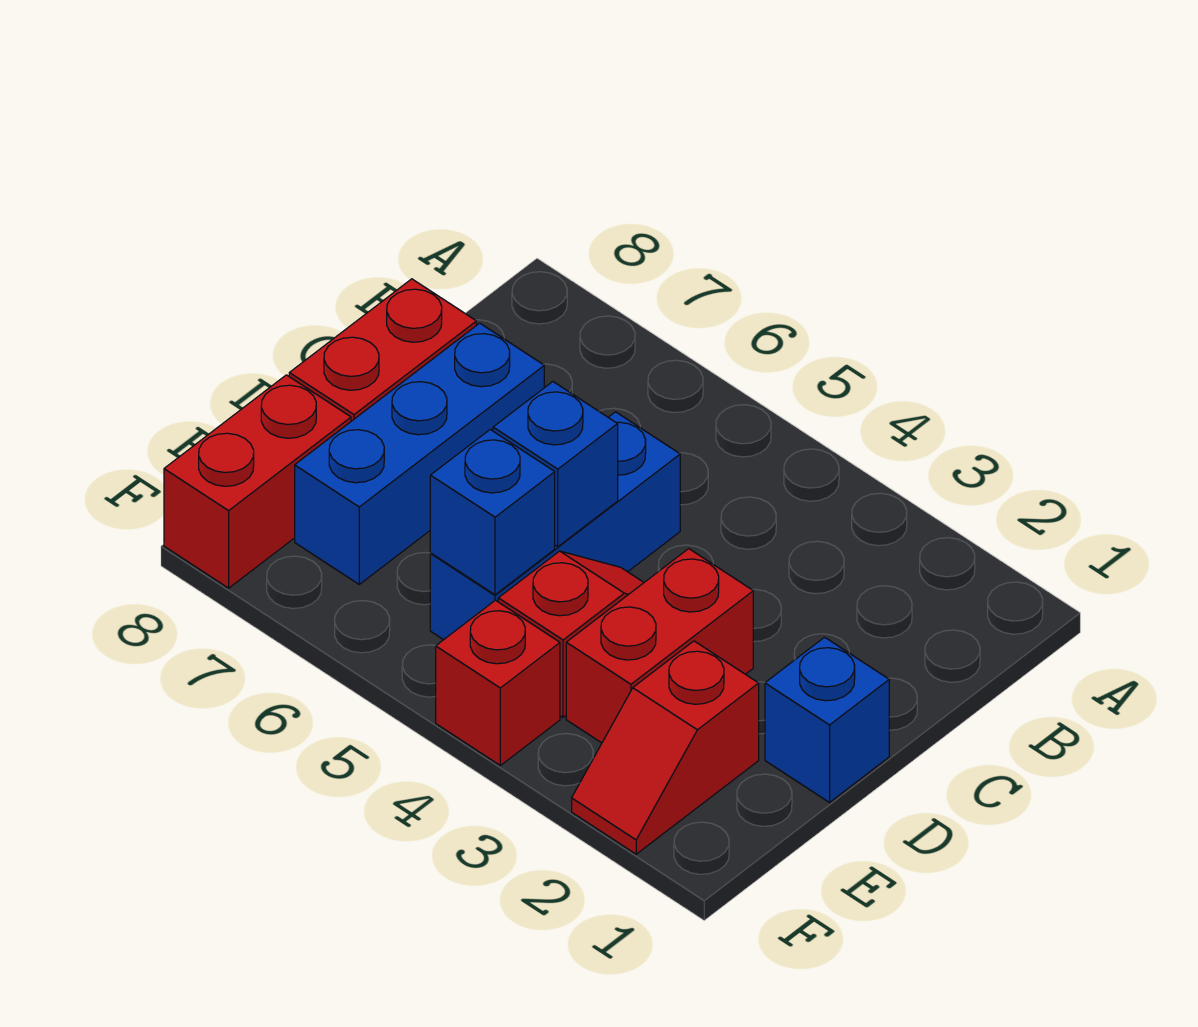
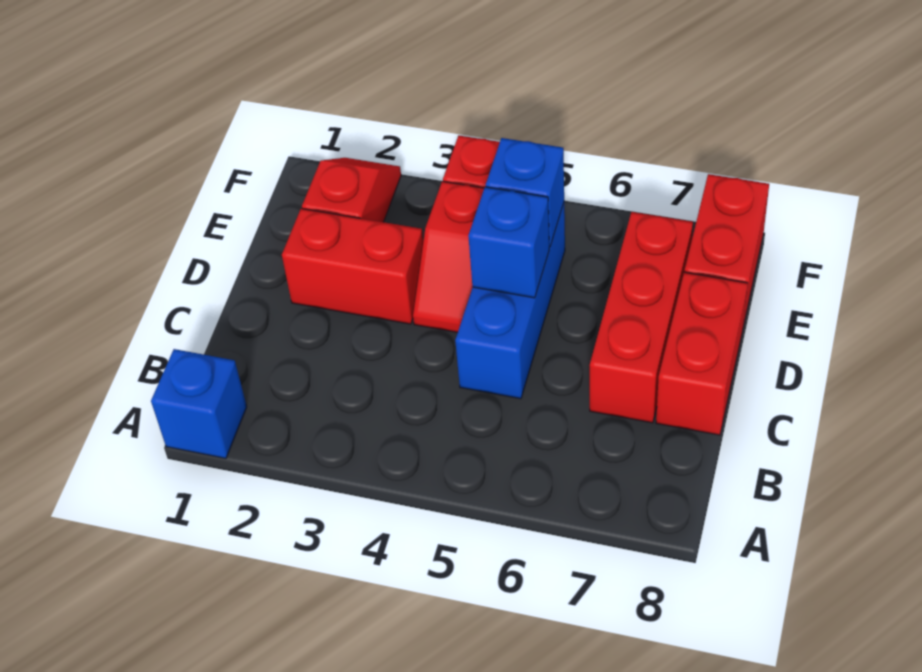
blue 1x3 brick [295,323,544,584] -> red 1x3 brick [590,212,693,423]
blue 1x1 brick [765,637,889,802] -> blue 1x1 brick moved to [151,349,247,458]
red 1x2 brick [566,549,753,743] -> red 1x2 brick turned to [282,209,423,324]

